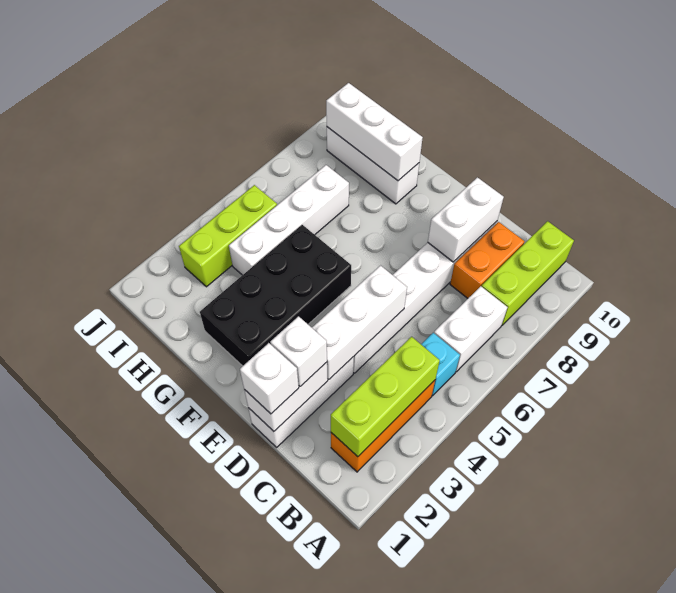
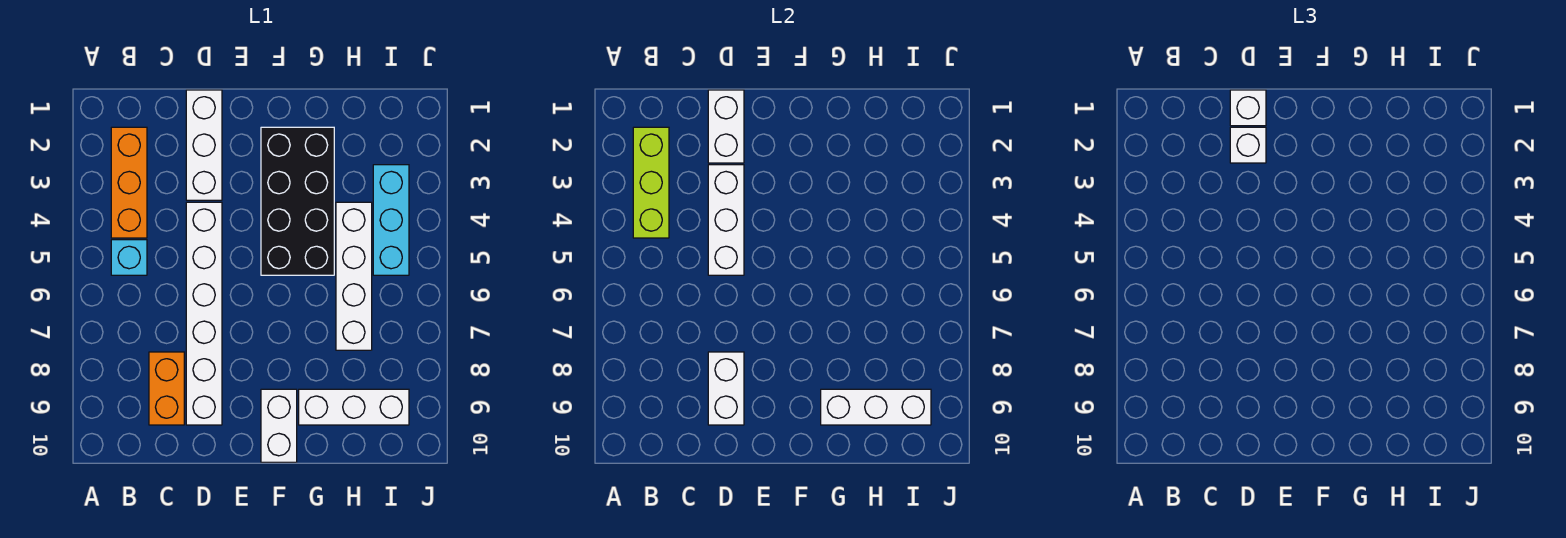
white 1x2 brick [434,286,507,372] -> white 1x2 brick moved to [261,389,297,462]
lime 1x3 brick [482,221,574,325] -> none
lime 1x3 brick [179,185,277,287] -> cyan 1x3 brick [373,165,409,275]

